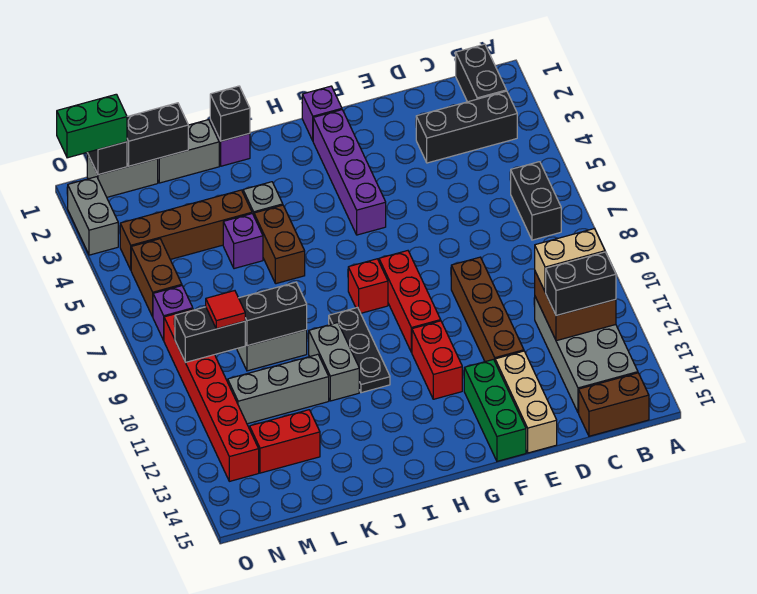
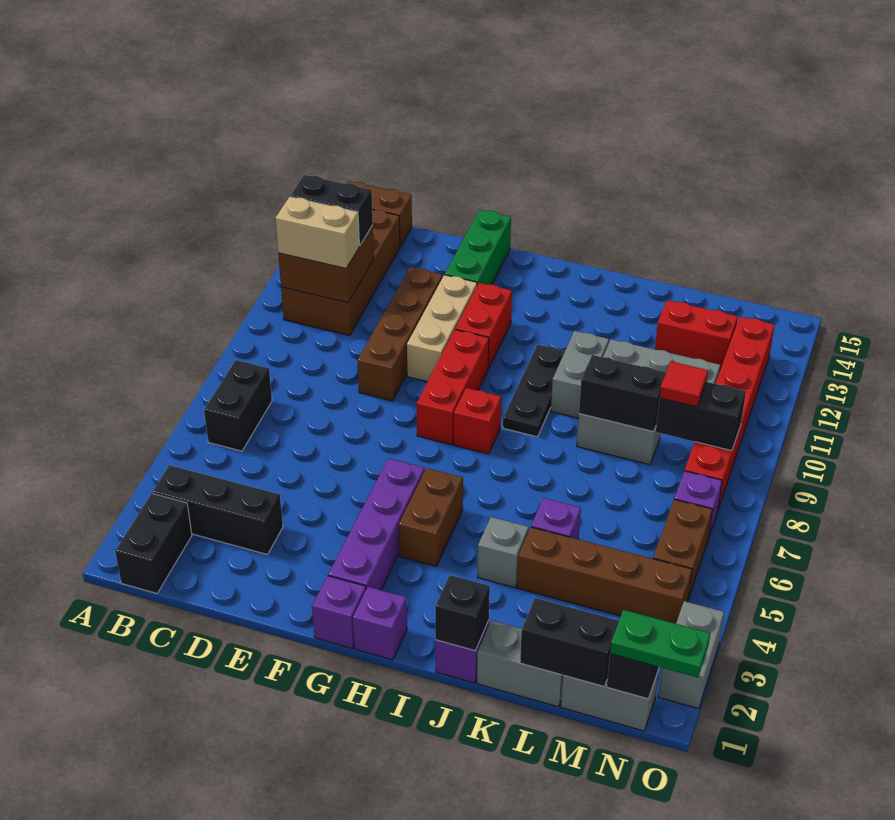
grey 2x4 brick [535,297,638,413] -> brown 2x4 brick [281,210,400,336]
tan 1x3 brick [495,351,557,453] -> tan 1x3 brick moved to [407,275,477,382]
none -> purple 1x1 brick [353,587,407,660]
brown 1x2 brick [254,205,305,284] -> brown 1x2 brick moved to [399,468,463,566]
green 1x2 brick [57,94,127,158] -> green 1x2 plate [610,610,710,678]

